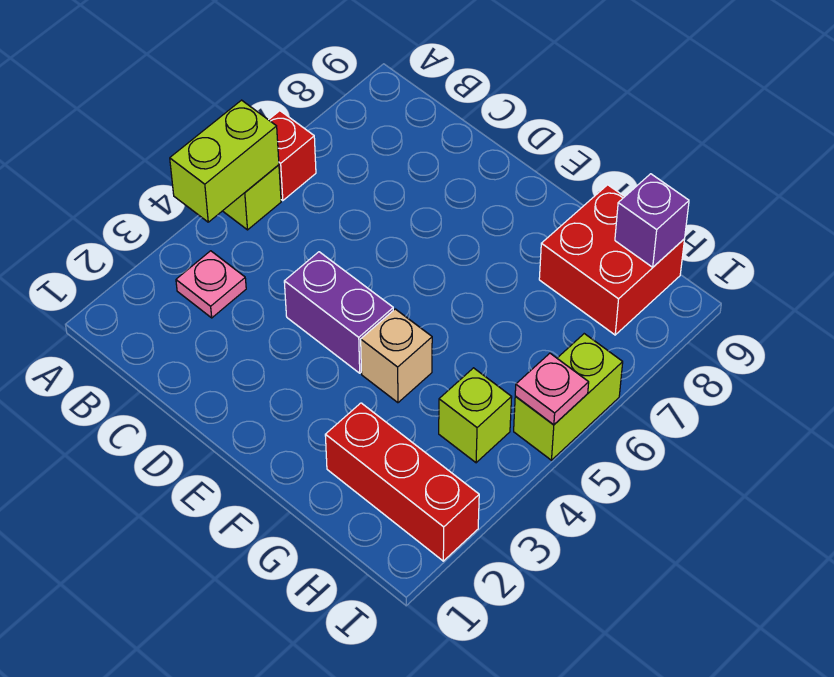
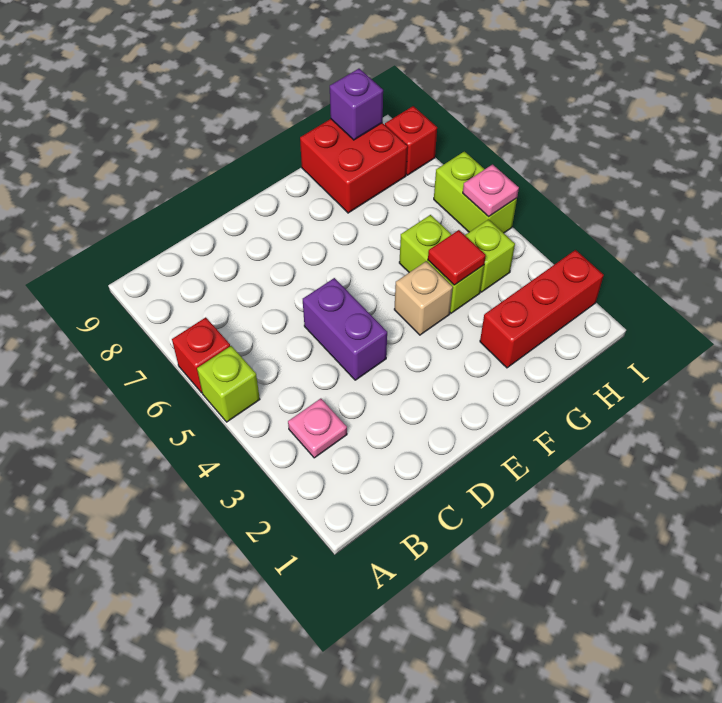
lime 1x2 brick [170,100,279,222] -> lime 1x2 brick moved to [399,215,484,313]
purple 1x2 brick [284,252,393,373] -> purple 1x2 brick turned to [303,278,387,380]
none -> red 1x1 tile [428,230,486,285]
none -> red 1x1 brick [385,106,437,175]

